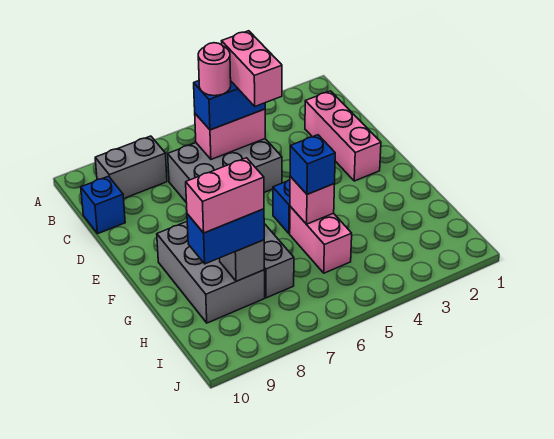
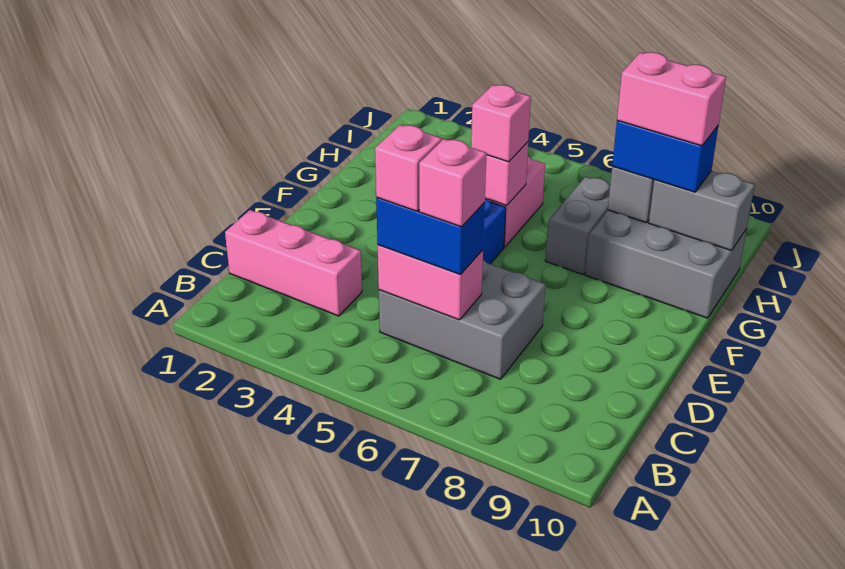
grey 1x2 brick [95,136,167,199] -> grey 1x2 brick moved to [649,171,755,251]
pink 1x3 brick [305,91,381,181] -> pink 1x3 brick turned to [225,210,362,316]
pink 1x2 brick [222,31,282,106] -> pink 1x1 brick [375,125,442,211]
pink 1x1 round brick [198,43,231,96] -> pink 1x1 brick [419,139,486,227]
blue 1x1 brick [81,176,125,234] -> none
grey 2x3 brick [157,222,265,323] -> grey 2x3 brick turned to [585,210,747,318]
blue 1x1 brick [290,135,335,194] -> pink 1x1 brick [471,85,531,162]

